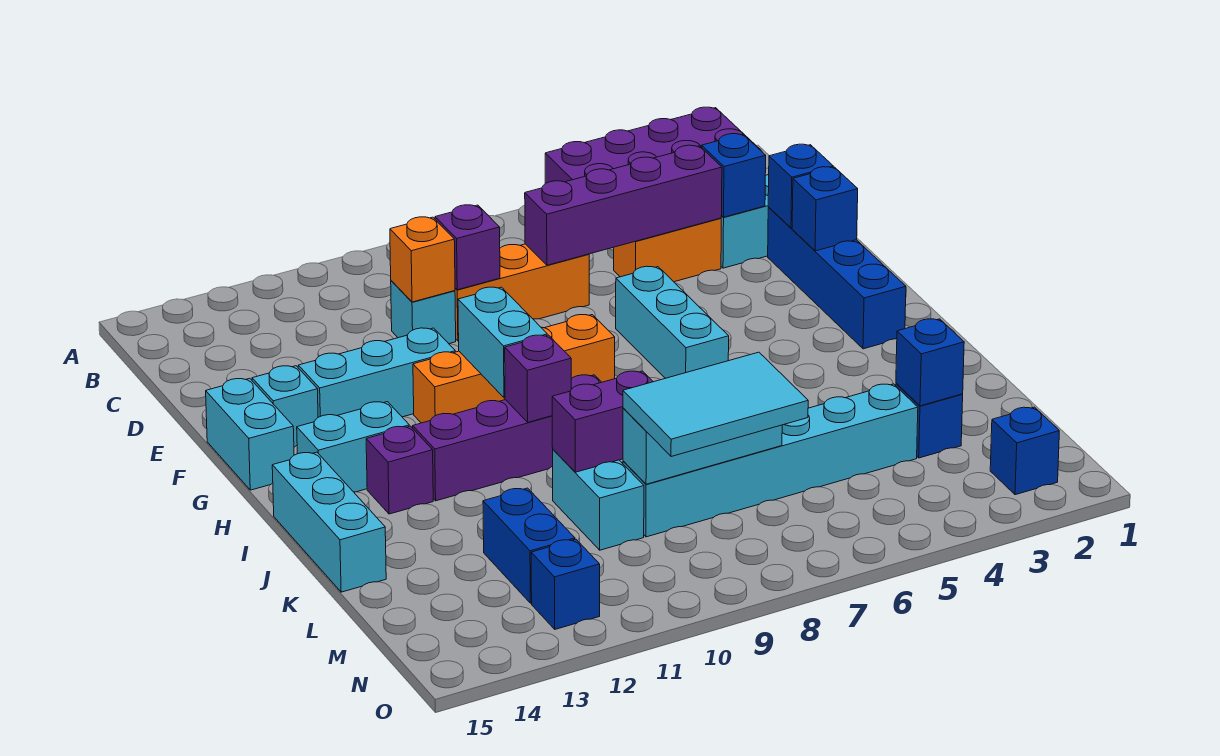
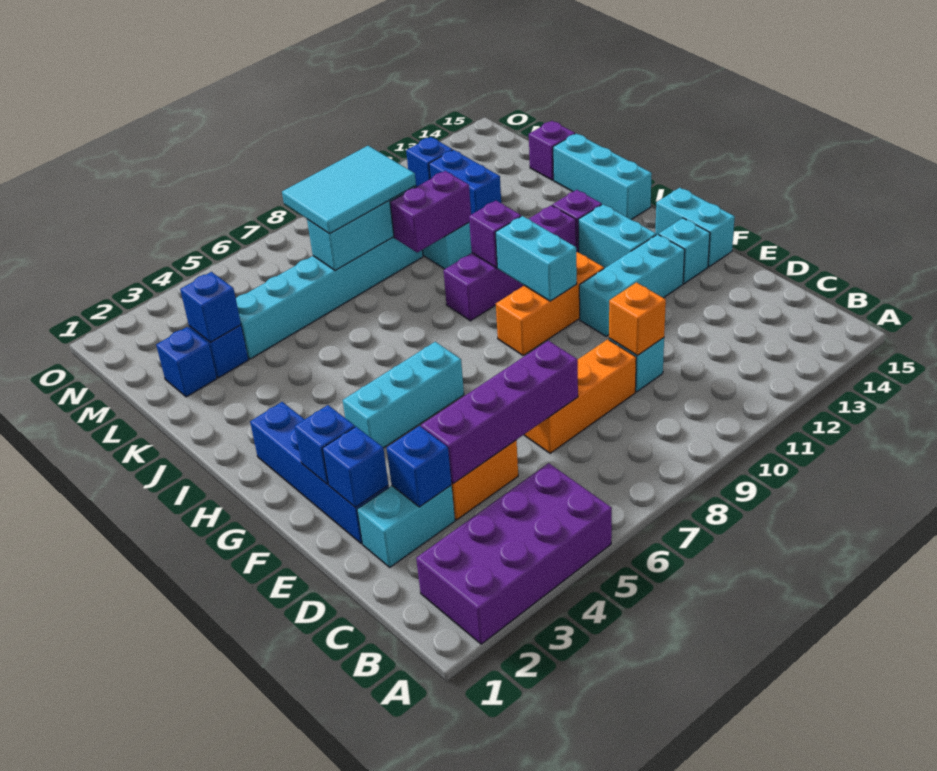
purple 1x1 brick [435,205,500,290] -> purple 1x1 brick moved to [529,121,575,180]
cyan 1x3 brick [616,266,729,378] -> cyan 1x3 brick turned to [343,342,464,448]
orange 1x4 brick [413,315,615,423] -> orange 1x3 brick [496,252,604,355]
cyan 1x2 brick [297,402,409,492] -> cyan 1x2 brick turned to [578,204,656,268]
blue 1x1 brick [990,407,1059,495] -> blue 1x1 brick moved to [156,327,217,397]

